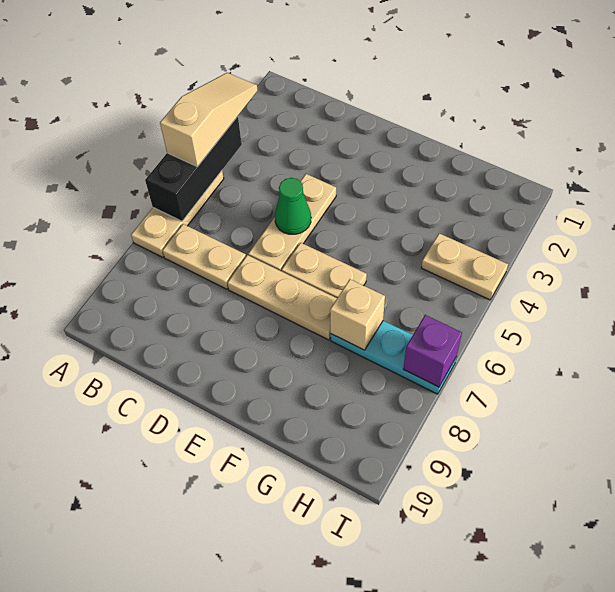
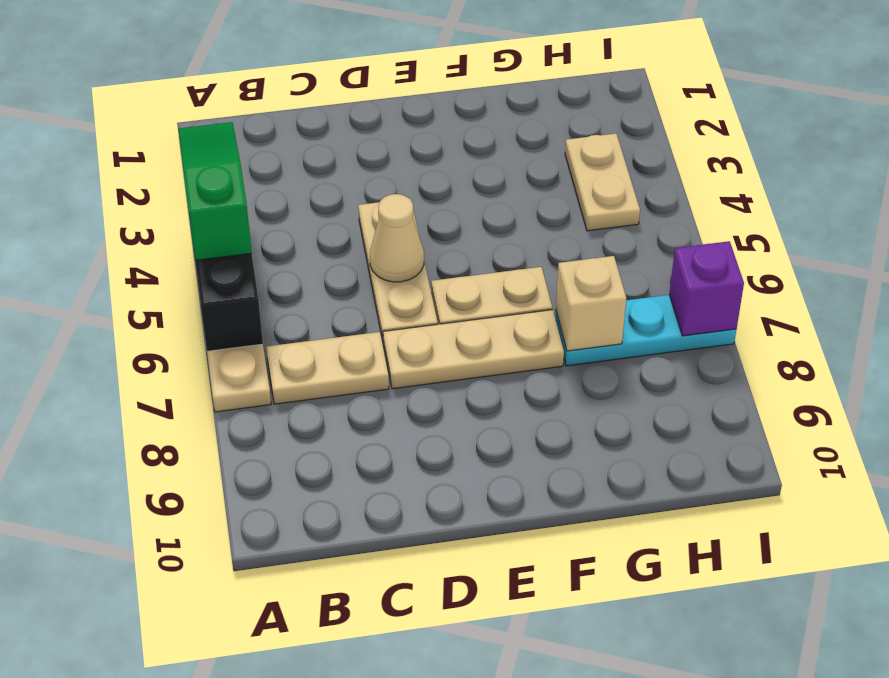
tan 1x3 slope [160,73,258,167] -> green 1x3 slope [179,122,252,260]
green 1x1 cone [275,178,311,234] -> tan 1x1 cone [370,194,424,282]
tan 1x2 plate [421,233,508,300] -> tan 1x2 plate turned to [565,134,640,231]

